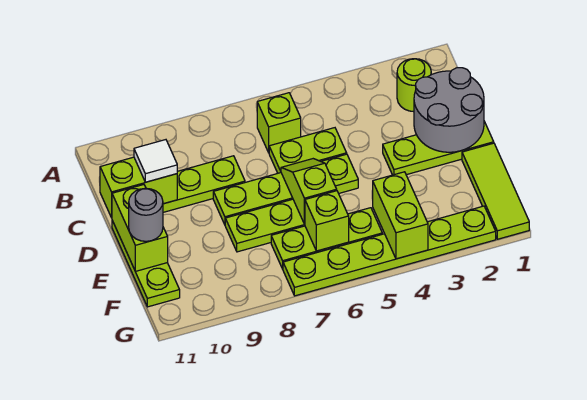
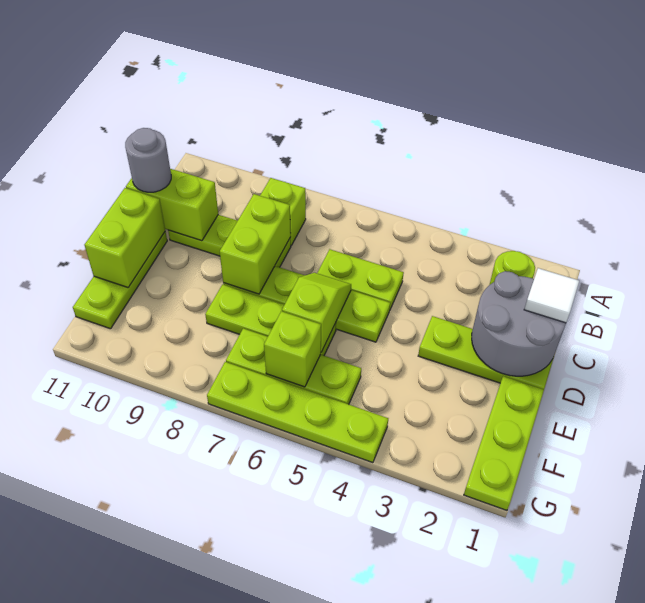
lime 1x1 brick [257,93,301,153] -> lime 1x1 brick moved to [260,178,306,245]
white 1x1 tile [134,140,177,182] -> white 1x1 tile moved to [524,268,579,323]
lime 1x3 tile [462,143,529,239] -> lime 1x3 plate [464,376,544,510]
grey 1x1 round brick [129,188,163,241] -> grey 1x1 round brick moved to [125,128,171,192]
lime 1x2 brick [373,172,428,259] -> lime 1x2 brick moved to [220,194,291,294]
lime 1x6 plate [283,206,496,296] -> lime 1x4 plate [207,362,388,463]

